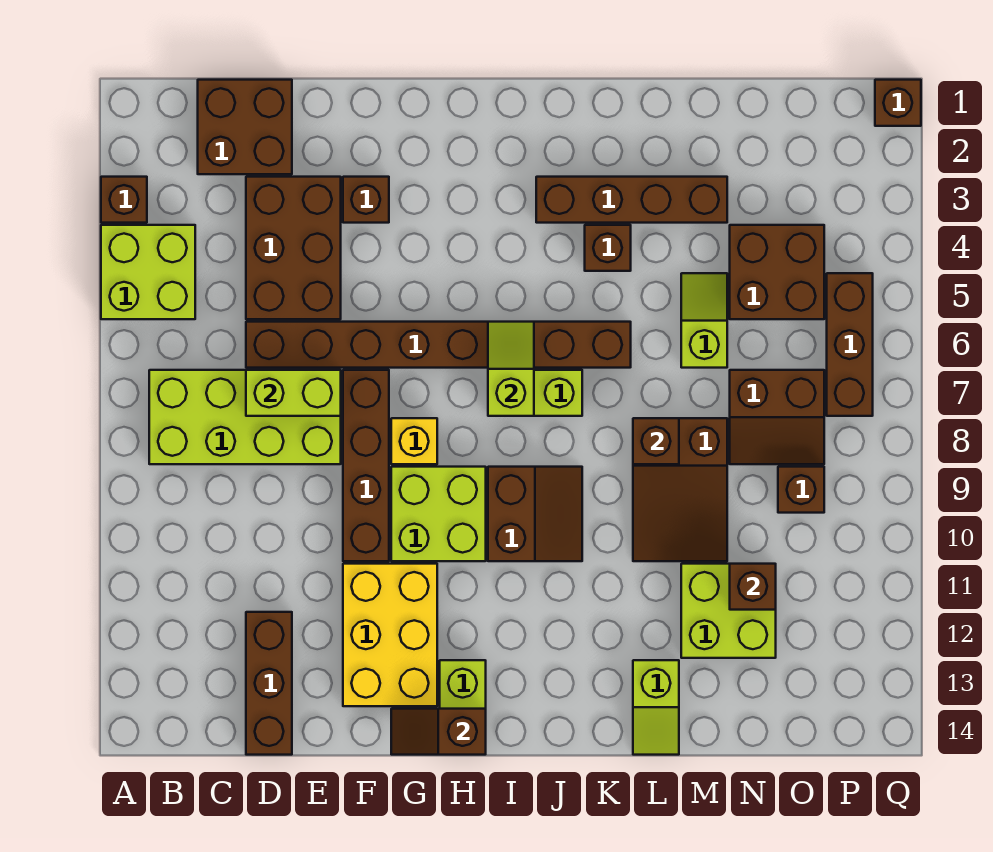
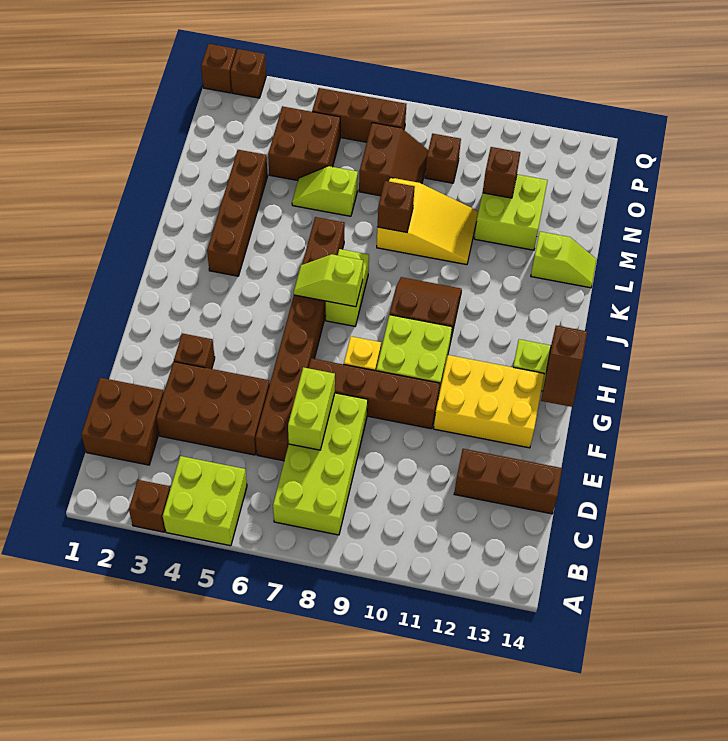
brown 1x1 brick [585,225,631,271] -> brown 1x1 brick moved to [230,49,266,98]
brown 2x3 slope [633,418,727,561] -> yellow 2x3 slope [377,177,478,265]

